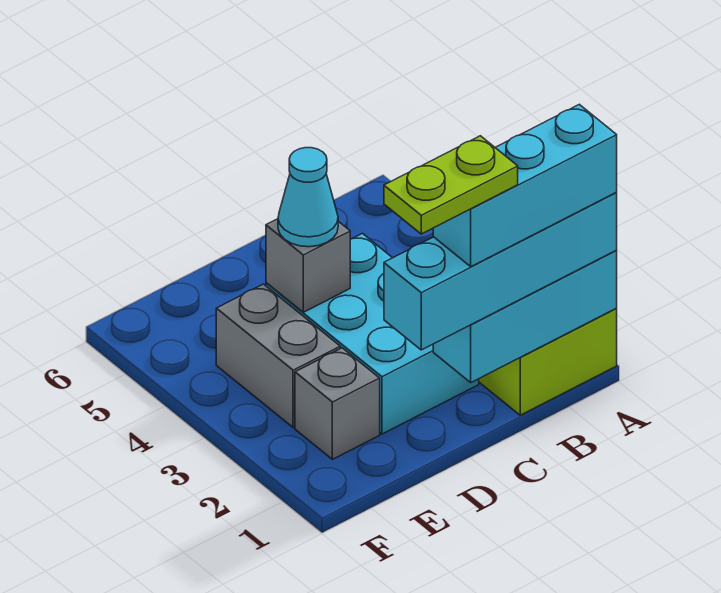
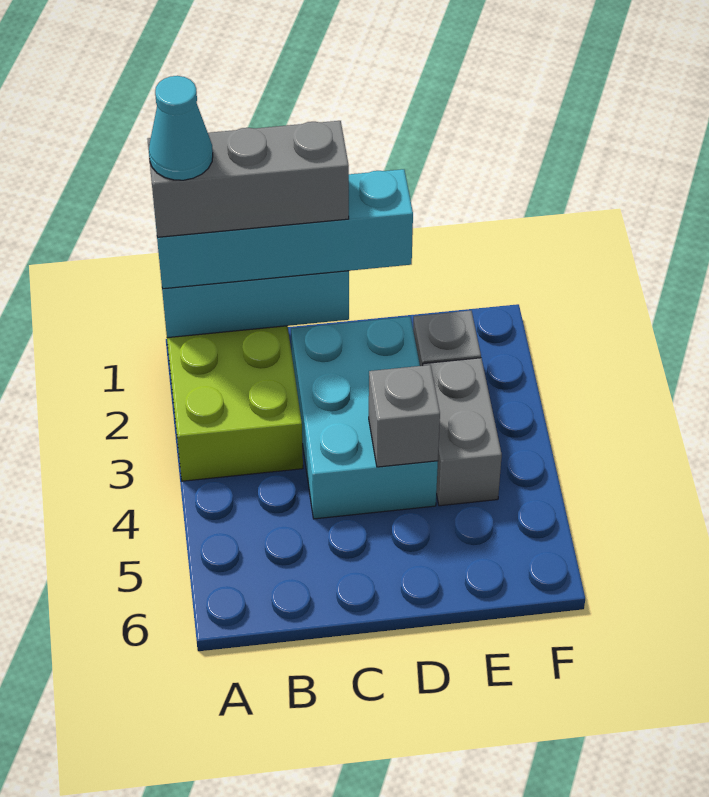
cyan 1x3 brick [433,104,617,267] -> grey 1x3 brick [147,121,349,237]
lime 1x2 plate [384,136,518,234] -> none
cyan 1x1 cone [278,148,338,247] -> cyan 1x1 cone moved to [149,76,213,180]

